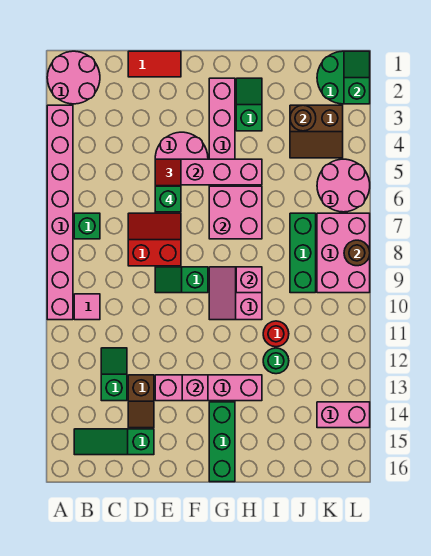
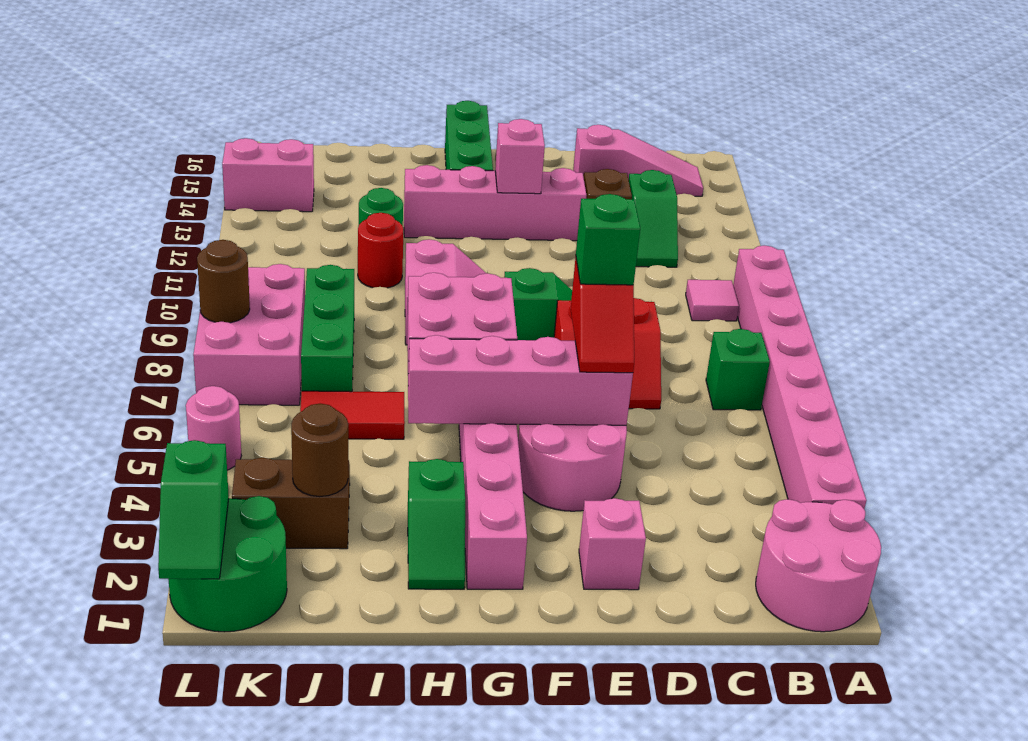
green 1x3 slope [74,429,154,455] -> pink 1x3 slope [573,125,703,196]
red 1x2 tile [128,51,181,77] -> red 1x2 tile moved to [300,391,405,439]
pink 1x1 brick [236,267,262,293] -> pink 1x1 brick moved to [579,498,646,590]
pink 2x2 round brick [317,159,370,212] -> pink 1x1 round brick [186,386,241,470]

